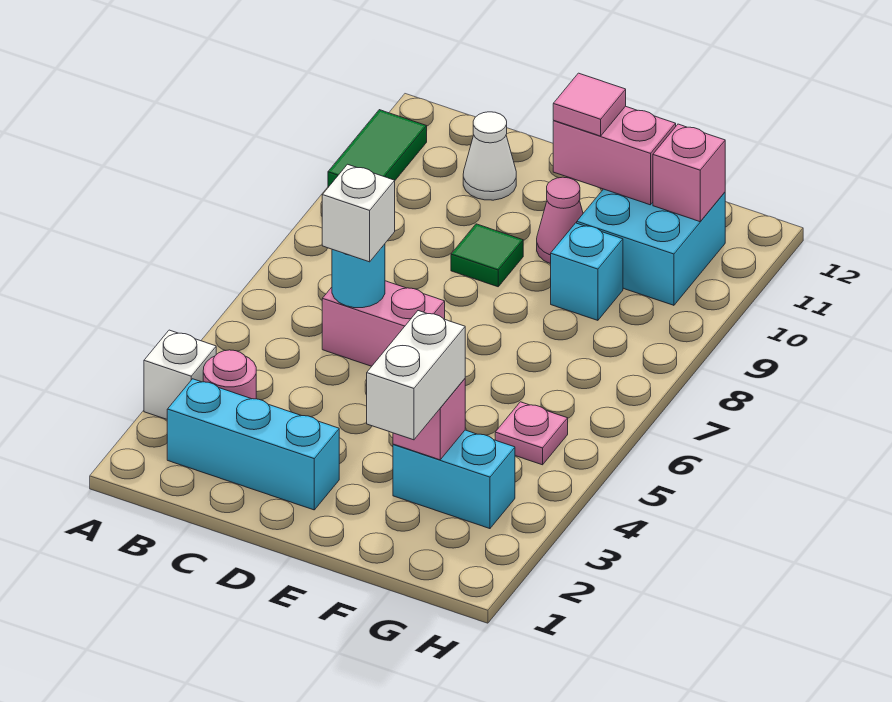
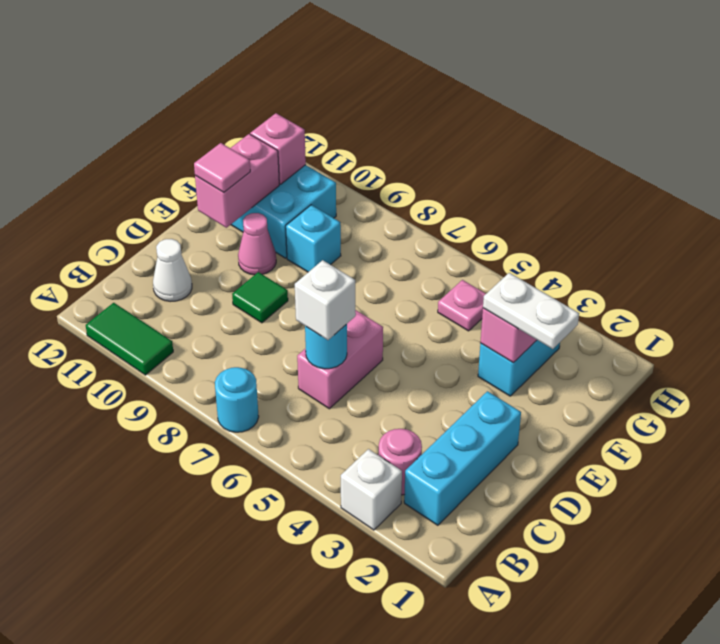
none -> cyan 1x1 round brick [215,367,259,432]
white 1x2 brick [367,311,465,440] -> white 1x2 plate [483,273,579,349]

